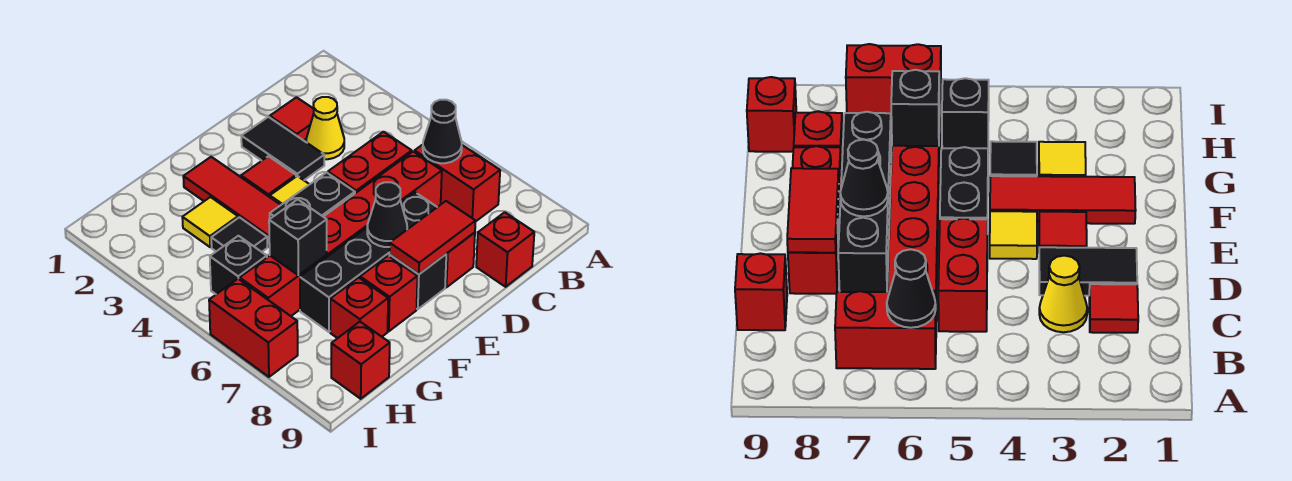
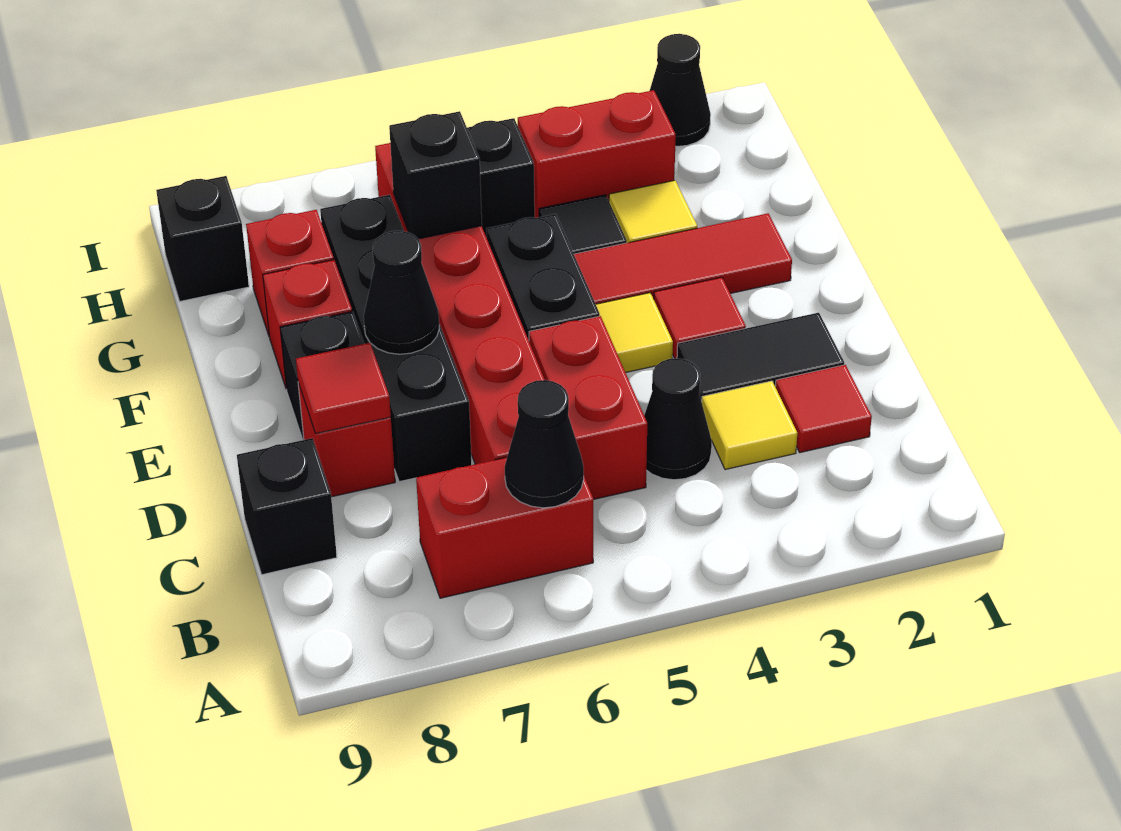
yellow 1x1 cone [306,97,344,159] -> yellow 1x1 tile [702,381,797,470]
none -> black 1x1 cone [644,358,712,480]
red 1x1 brick [476,212,534,287] -> black 1x1 brick [237,438,337,575]
red 1x2 tile [389,201,476,274] -> red 1x1 tile [296,343,391,434]
red 1x1 brick [331,322,390,399] -> black 1x1 brick [156,176,249,301]
none -> black 1x1 cone [650,34,711,146]
red 1x2 brick [209,279,298,377] -> red 1x2 brick moved to [518,90,676,218]

